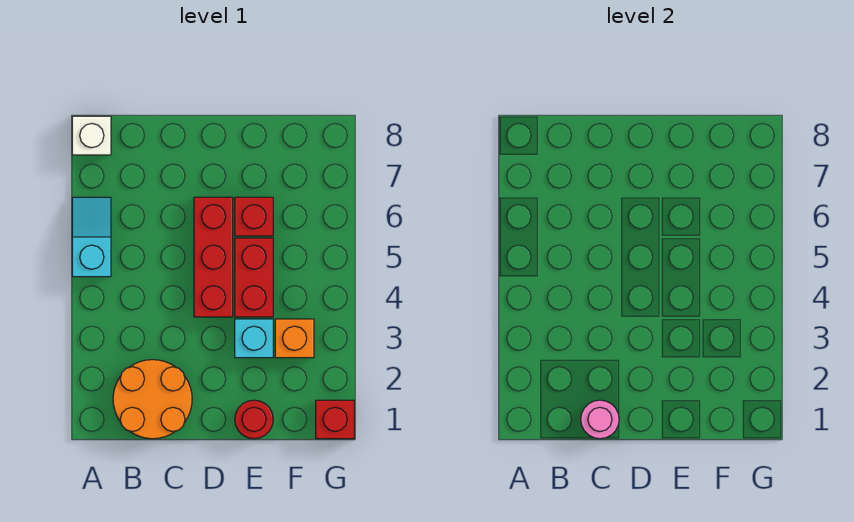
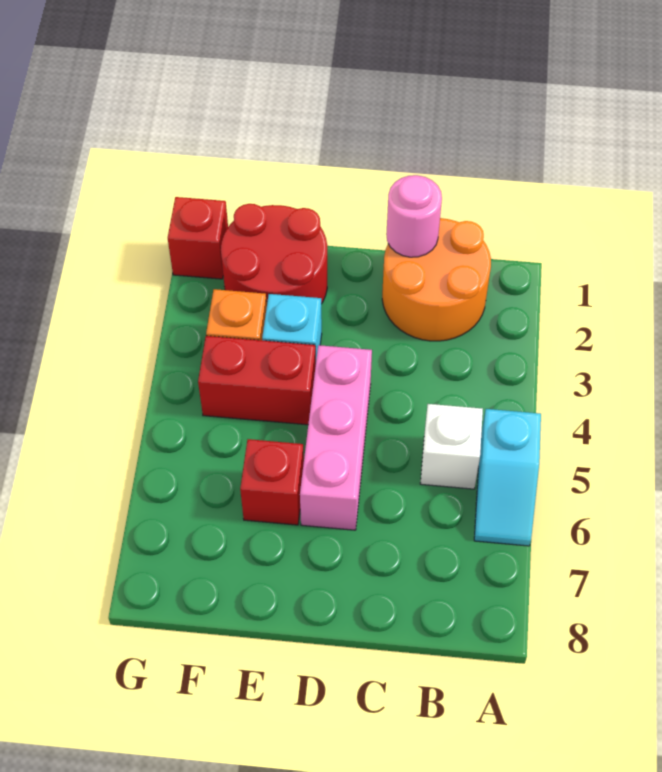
white 1x1 brick [72,116,111,155] -> white 1x1 brick moved to [420,404,483,489]
red 1x3 brick [194,197,233,317] -> pink 1x3 brick [300,345,372,530]
red 1x1 round brick [235,400,273,439] -> red 2x2 round brick [221,204,327,304]
red 1x2 brick [235,238,273,317] -> red 1x2 brick turned to [198,336,316,425]

